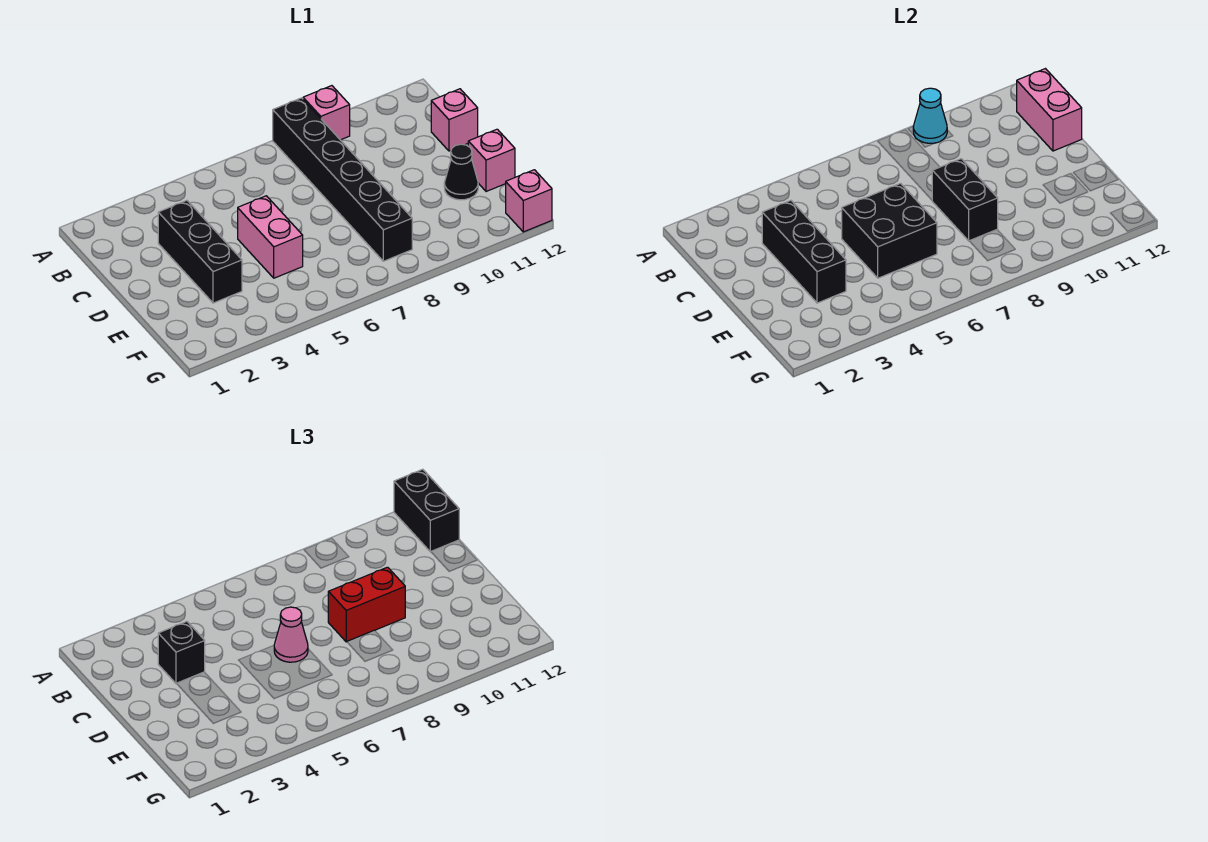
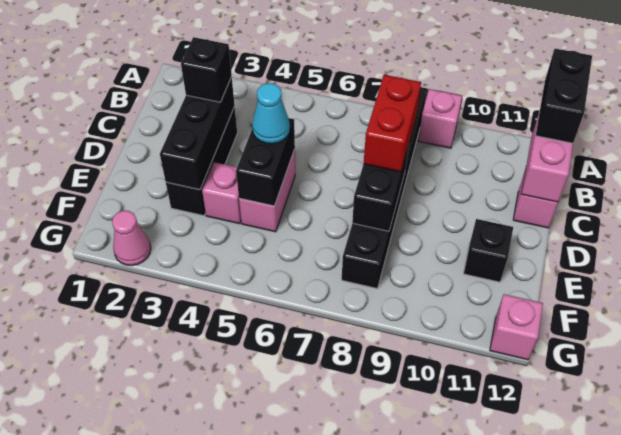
cyan 1x1 cone [913,88,947,143] -> cyan 1x1 cone moved to [252,83,290,144]
black 2x2 brick [842,183,937,278] -> black 1x2 brick [236,118,295,206]
pink 1x1 cone [274,607,308,662] -> pink 1x1 cone moved to [112,211,151,265]
red 1x2 brick [328,567,405,642] -> red 1x2 brick turned to [364,75,421,172]
black 1x1 cone [444,144,478,200] -> black 1x1 brick [464,219,513,282]
pink 1x1 brick [468,129,515,192] -> pink 1x1 brick moved to [202,162,241,224]

